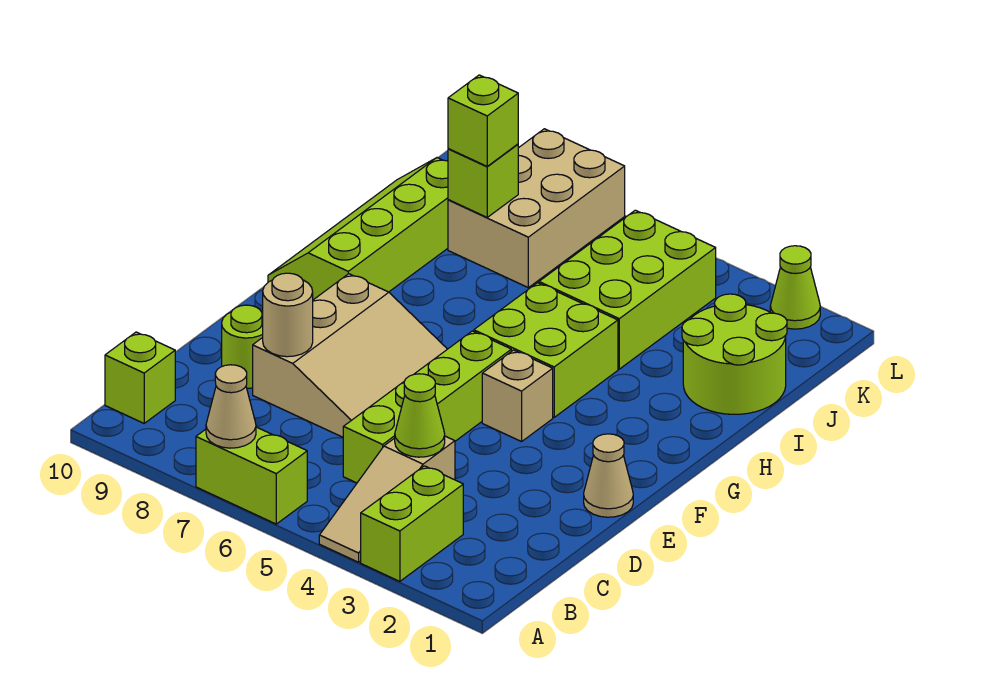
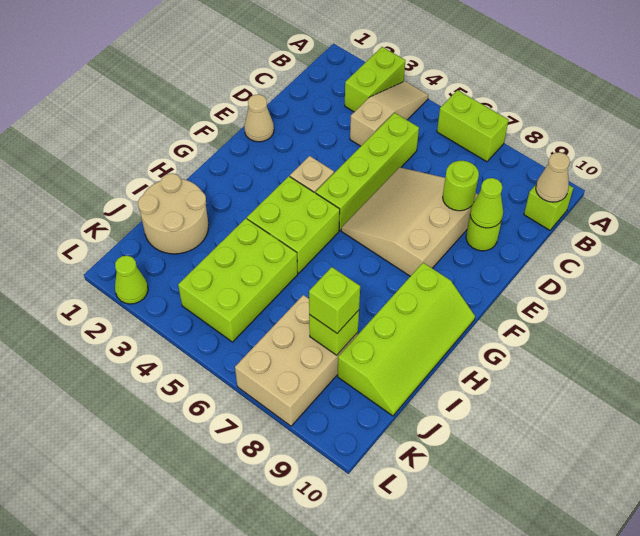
tan 1x1 cone [206,365,256,448] -> tan 1x1 cone moved to [536,152,570,202]
lime 1x1 cone [395,374,445,457] -> lime 1x1 cone moved to [470,178,503,228]
tan 1x1 round brick [263,273,313,357] -> lime 1x1 round brick [443,161,479,211]
lime 2x2 round brick [682,294,787,414] -> tan 2x2 round brick [138,173,209,254]

